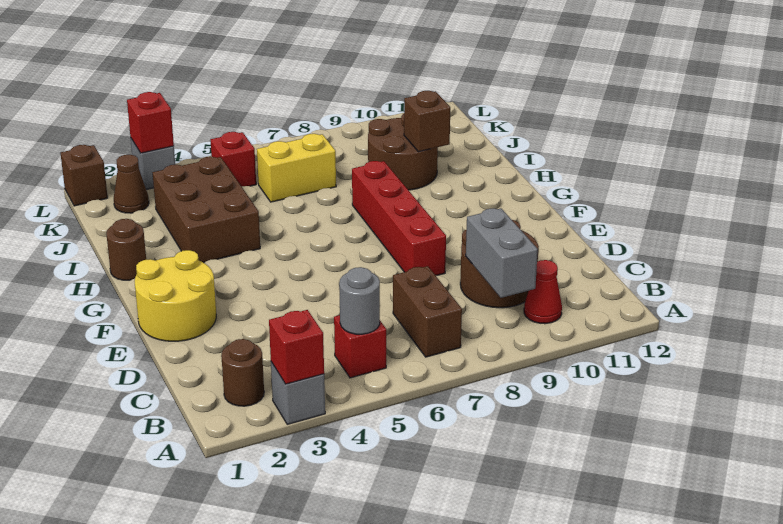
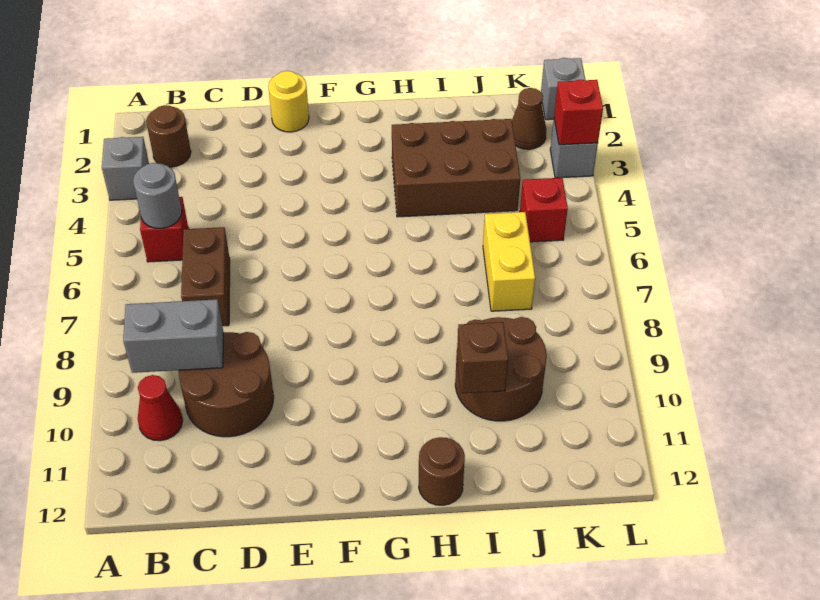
red 1x1 brick [269,310,324,384] -> none
brown 1x2 brick [393,266,462,357] -> brown 1x2 brick turned to [181,227,230,326]
yellow 2x2 round brick [135,250,216,341] -> yellow 1x1 round brick [268,71,309,132]
red 1x4 brick [352,161,446,276] -> none
brown 1x1 round brick [106,219,146,280] -> brown 1x1 round brick moved to [419,437,465,505]
brown 1x1 brick [60,145,108,206] -> grey 1x1 brick [541,58,585,120]

